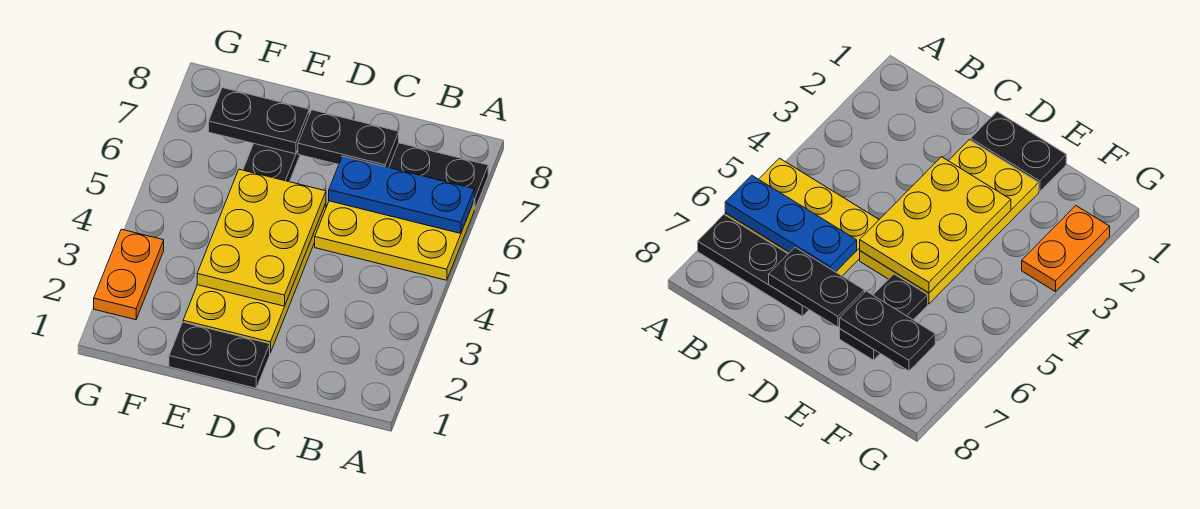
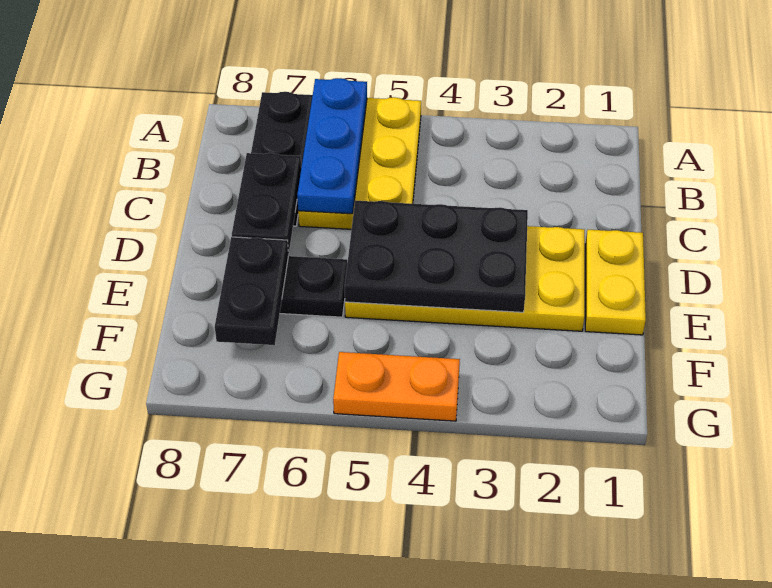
black 1x2 plate [169,322,270,388] -> yellow 1x2 plate [585,230,646,335]
yellow 2x3 plate [197,169,326,306] -> black 2x3 plate [345,201,528,312]
orange 1x2 plate [94,229,164,320] -> orange 1x2 plate moved to [333,352,460,421]

